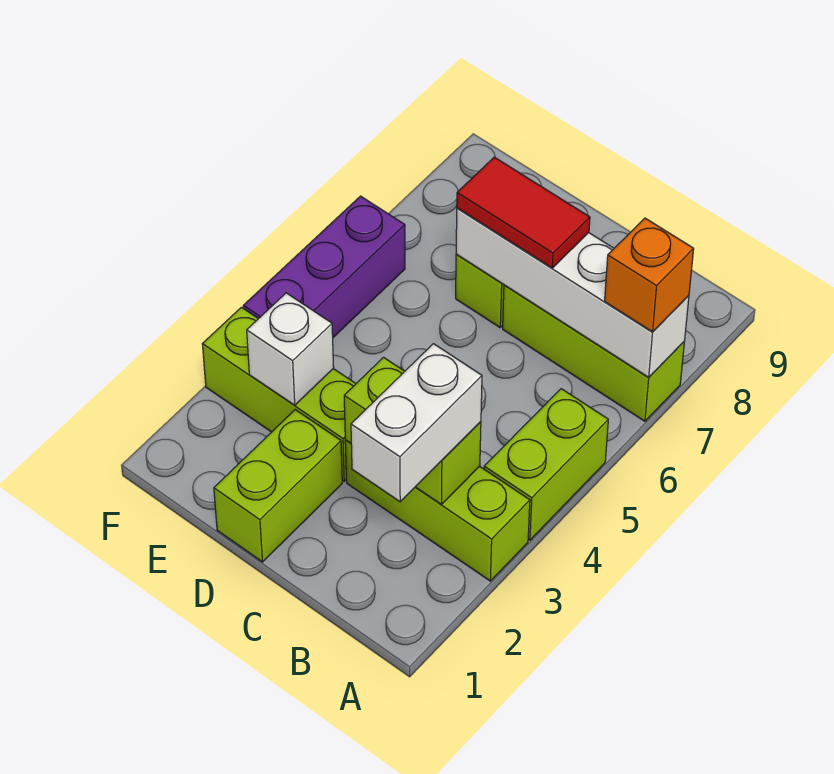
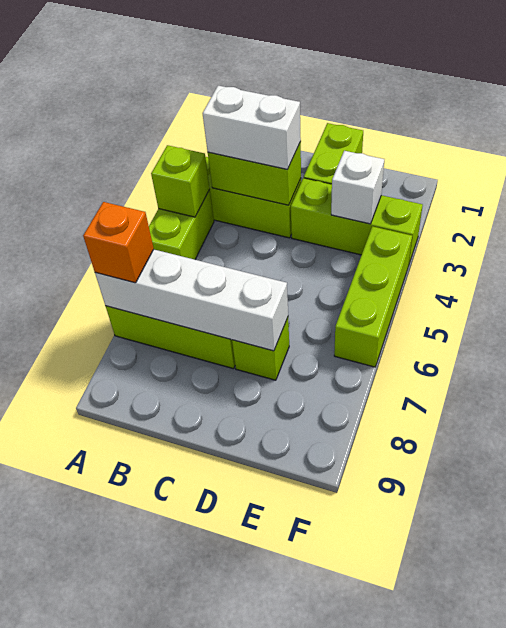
none -> lime 1x1 brick [151,145,210,217]
white 1x2 brick [351,344,482,502] -> white 1x2 brick turned to [203,86,301,170]
red 1x2 tile [457,157,590,268] -> none
purple 1x3 brick [243,196,405,337] -> lime 1x3 brick [334,226,412,367]

